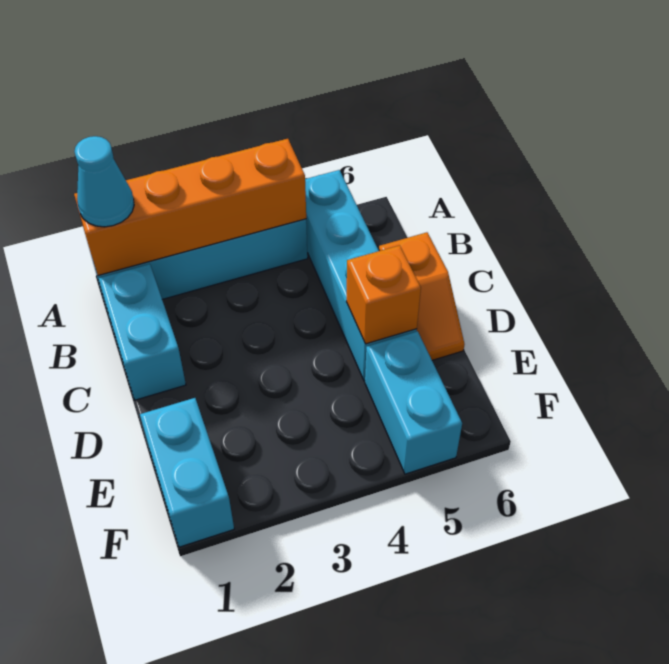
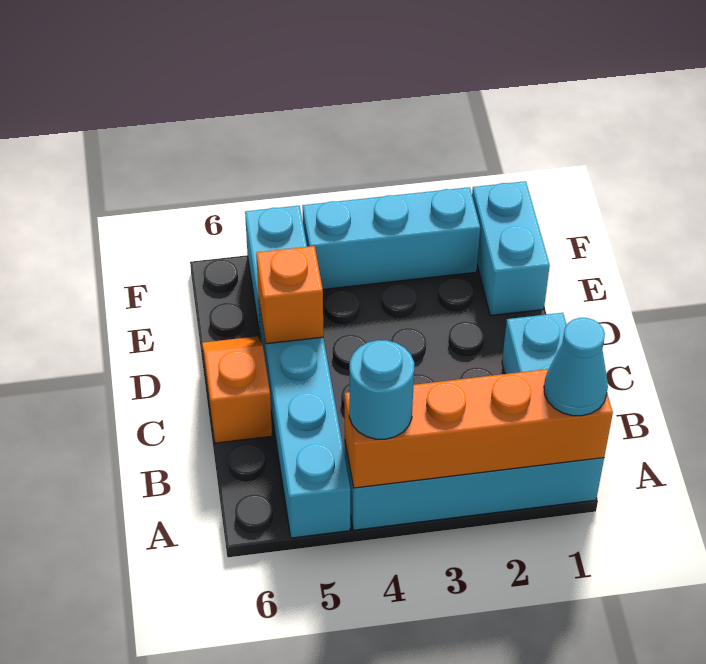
none -> cyan 1x1 round brick [349,340,414,439]
none -> cyan 1x3 brick [302,187,480,289]

